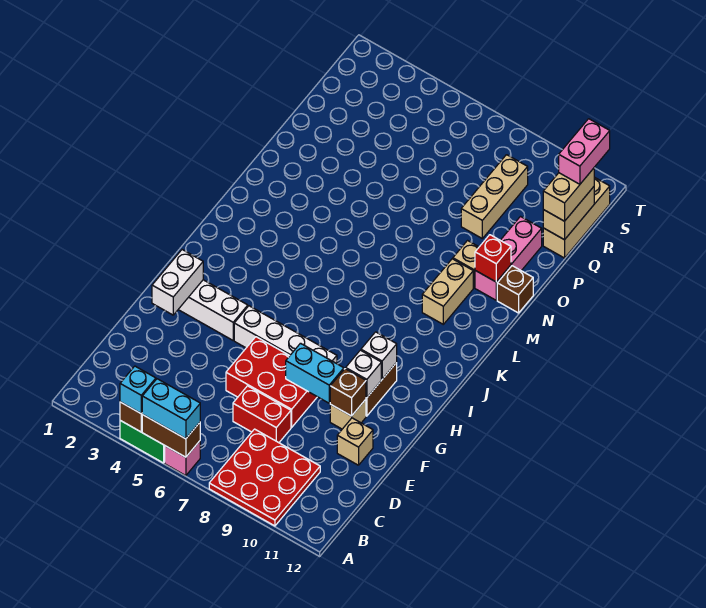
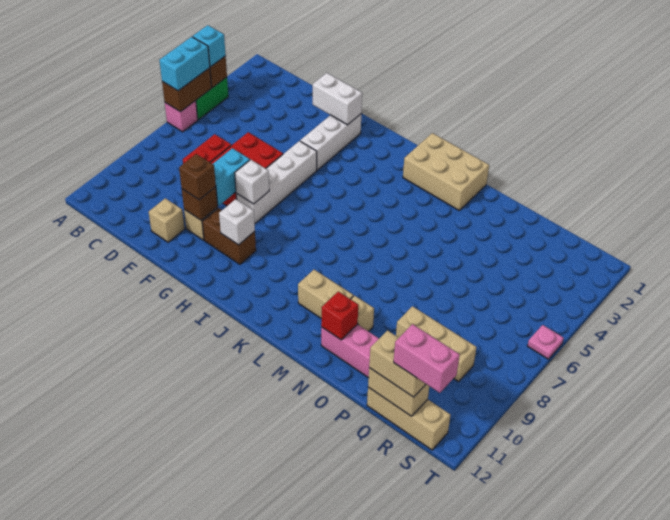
red 3x3 plate [209,429,320,526] -> none
white 1x1 brick [346,350,381,398] -> white 1x1 brick moved to [235,160,269,204]
none -> tan 2x3 brick [403,133,489,210]
brown 1x1 brick [497,266,533,313] -> brown 1x1 brick moved to [179,154,216,200]
none -> pink 1x1 plate [528,325,564,359]

